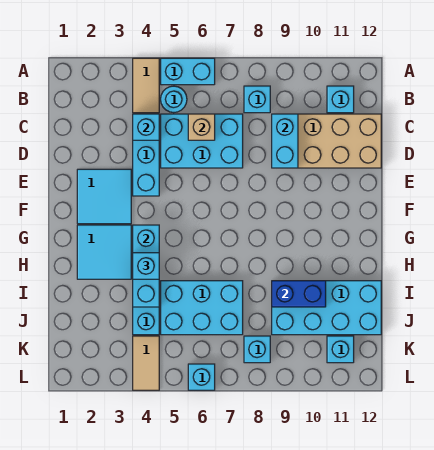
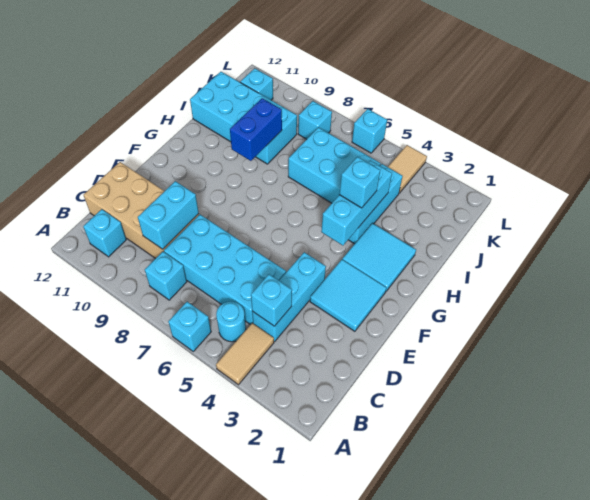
cyan 1x2 brick [161,58,215,85] -> cyan 1x1 brick [168,302,211,351]
cyan 2x3 brick [161,114,243,168] -> cyan 2x4 brick [164,215,286,325]
tan 1x1 brick [188,114,215,140] -> none
blue 1x2 brick [272,281,326,307] -> blue 1x2 brick turned to [230,98,282,161]

